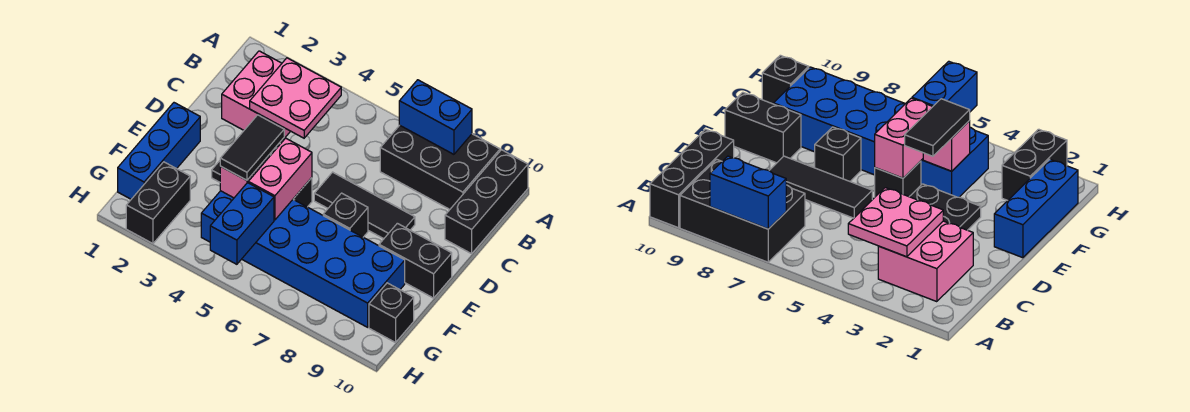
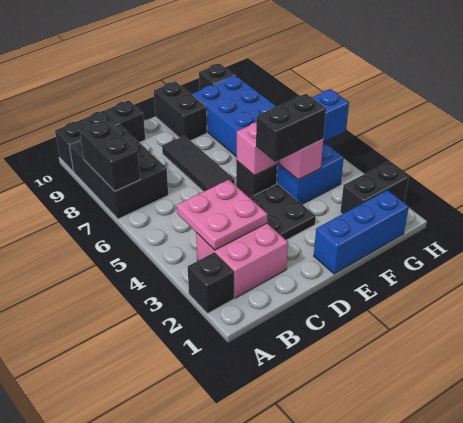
blue 1x2 brick [399,80,472,154] -> black 1x2 brick [80,120,140,191]
black 1x2 tile [220,115,284,180] -> black 1x2 brick [256,94,326,162]
black 1x1 brick [323,193,368,237] -> black 1x1 brick moved to [188,252,234,313]

